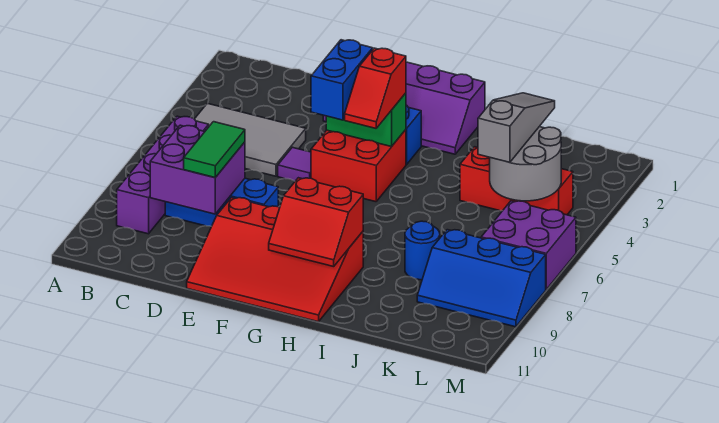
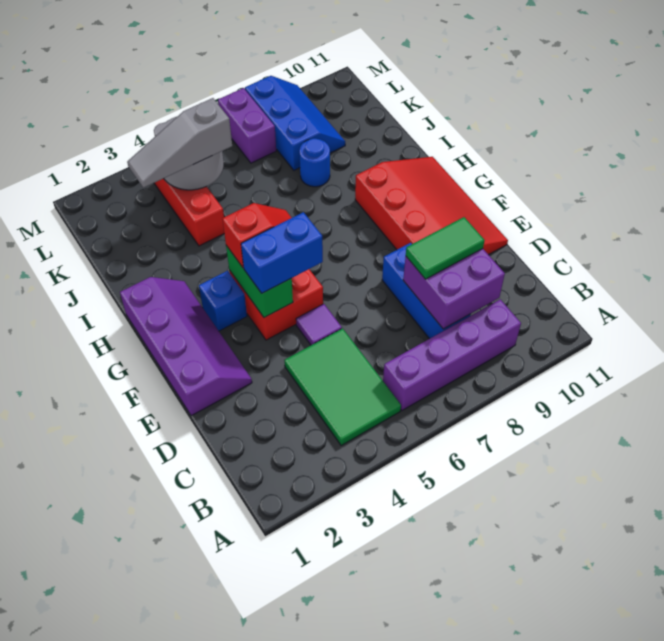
grey 2x3 tile [195,103,306,176] -> green 2x3 tile [284,328,401,445]
red 2x2 slope [269,178,363,267] -> none
purple 2x2 brick [481,201,576,289] -> purple 1x2 brick [218,88,276,163]

